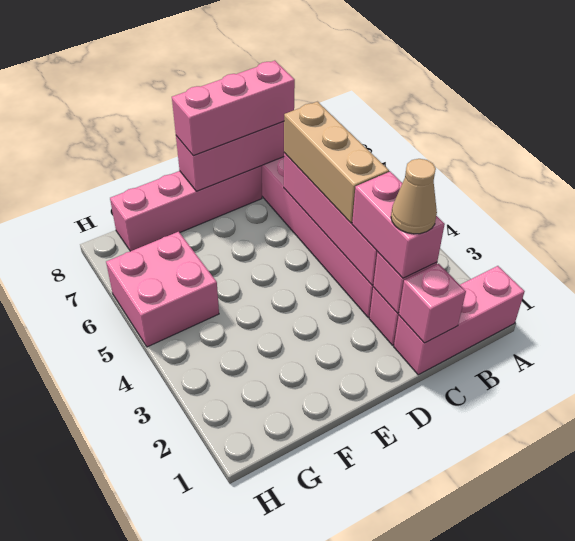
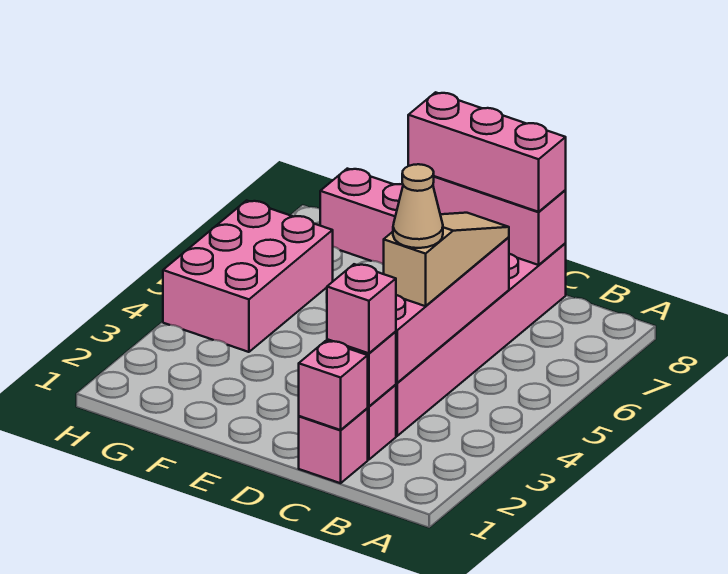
pink 1x3 brick [394,266,525,375] -> pink 1x1 brick [299,409,368,483]
pink 1x2 brick [352,172,445,278] -> pink 1x1 brick [327,264,396,353]
tan 1x1 cone [391,159,437,234] -> tan 1x1 cone moved to [393,164,443,248]
tan 1x3 brick [284,102,389,223] -> tan 1x3 slope [384,213,509,306]
pink 2x2 brick [106,232,219,347] -> pink 2x3 brick [163,201,333,352]

